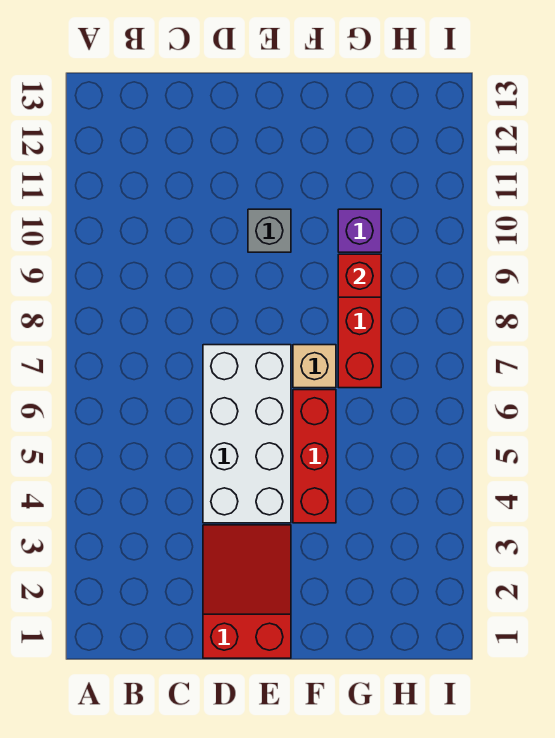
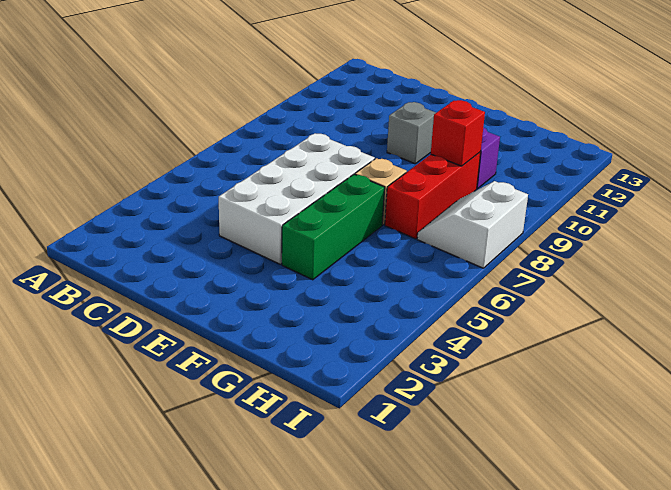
red 2x3 slope [203,525,291,658] -> none
red 1x3 brick [293,390,336,523] -> green 1x3 brick [282,174,385,280]
none -> white 2x2 slope [417,181,528,268]

